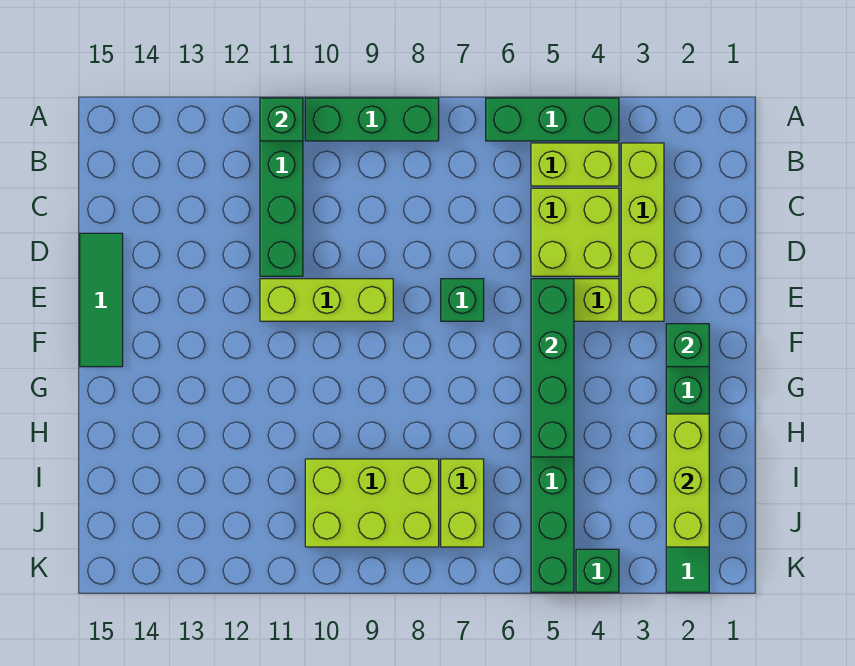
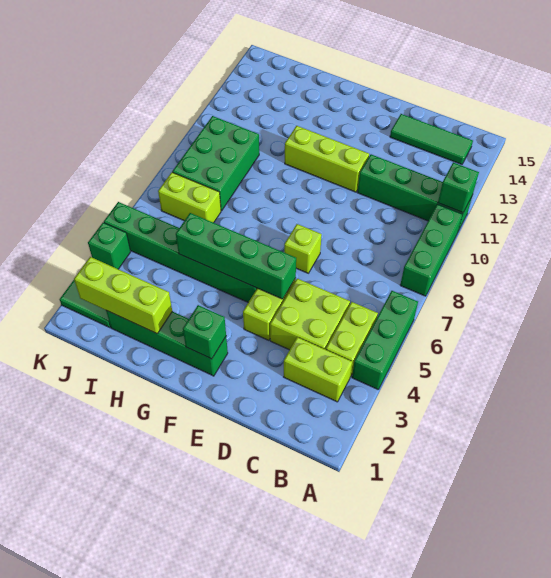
lime 1x4 brick [621,143,664,321] -> lime 1x2 brick [284,337,352,402]
green 1x3 tile [80,233,123,367] -> green 1x3 tile moved to [390,114,473,164]
green 1x1 brick [441,279,484,321] -> lime 1x1 brick [284,224,322,273]
lime 1x3 brick [260,279,393,321] -> lime 1x3 brick turned to [285,126,369,192]
lime 2x3 brick [305,459,439,547] -> green 2x3 brick [172,116,259,211]

